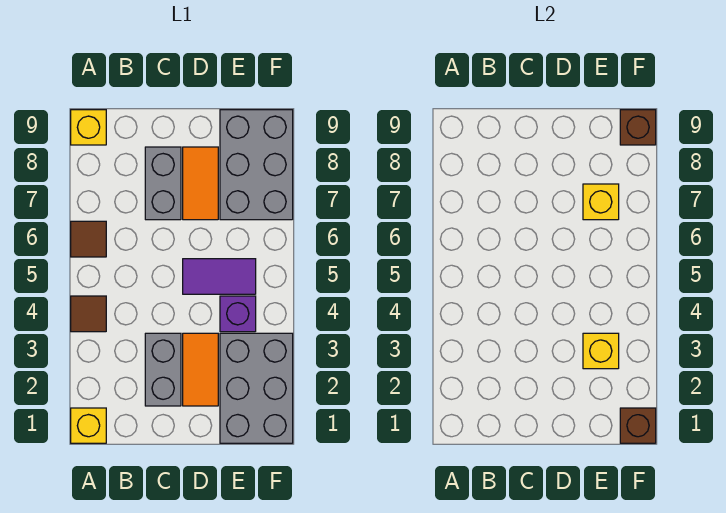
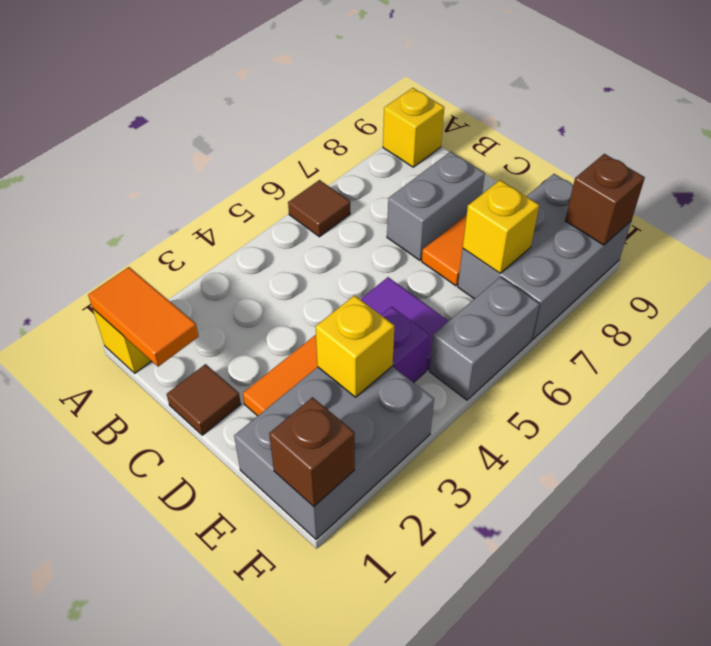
none -> orange 1x2 tile [88,267,199,367]
brown 1x1 tile [71,296,106,332] -> brown 1x1 tile moved to [167,364,241,435]
grey 1x2 brick [145,333,181,406] -> grey 1x2 brick moved to [430,277,540,400]

